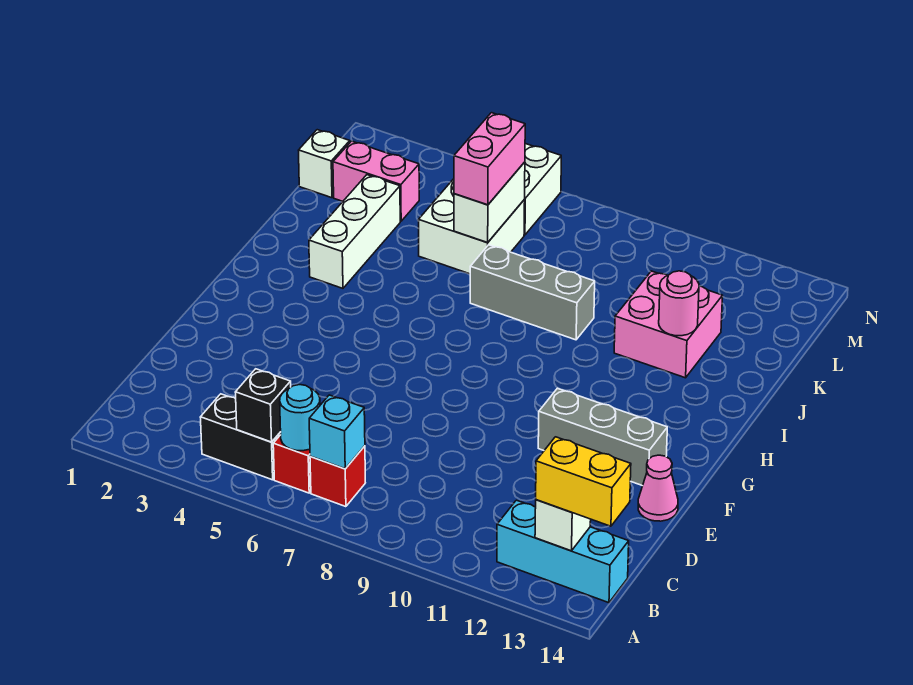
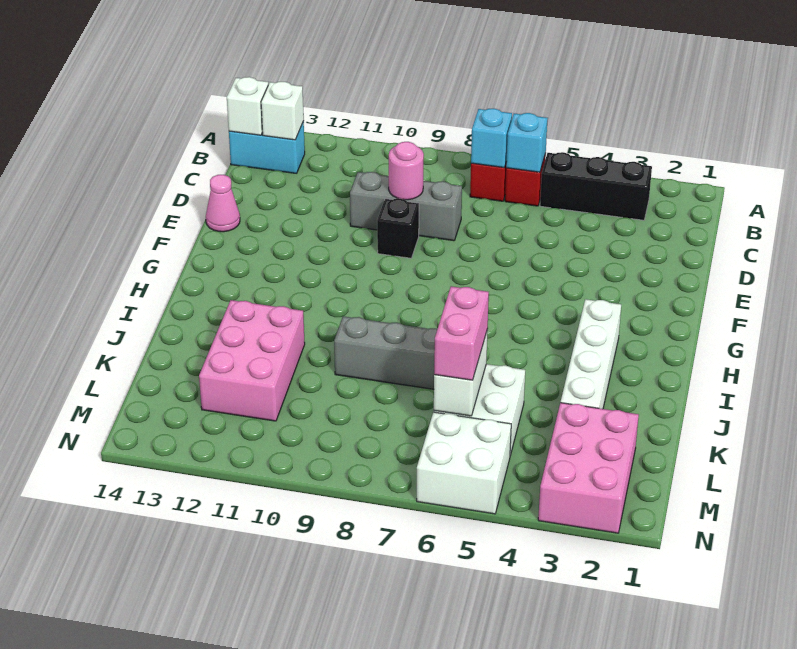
black 1x2 brick [200,394,281,480] -> black 1x3 brick [540,152,652,220]
black 1x1 brick [235,369,291,442] -> black 1x1 brick moved to [377,199,419,258]
cyan 1x1 round brick [280,385,320,451] -> cyan 1x1 brick [506,113,548,172]
cyan 1x3 brick [497,500,629,603] -> cyan 1x2 brick [229,121,305,174]
yellow 1x2 brick [536,437,631,526] -> none
grey 1x3 brick [538,388,667,486] -> grey 1x3 brick moved to [350,172,462,241]
white 1x3 brick [309,175,400,288] -> white 1x4 brick [561,299,621,409]
pink 2x2 brick [614,271,723,378] -> pink 2x3 brick [199,300,305,421]
pink 1x1 round brick [659,271,699,336] -> pink 1x1 round brick moved to [389,142,424,200]
white 1x1 brick [299,130,350,198] -> white 1x1 brick moved to [227,77,268,135]
pink 1x2 brick [333,141,419,221] -> pink 2x3 brick [538,403,639,533]

